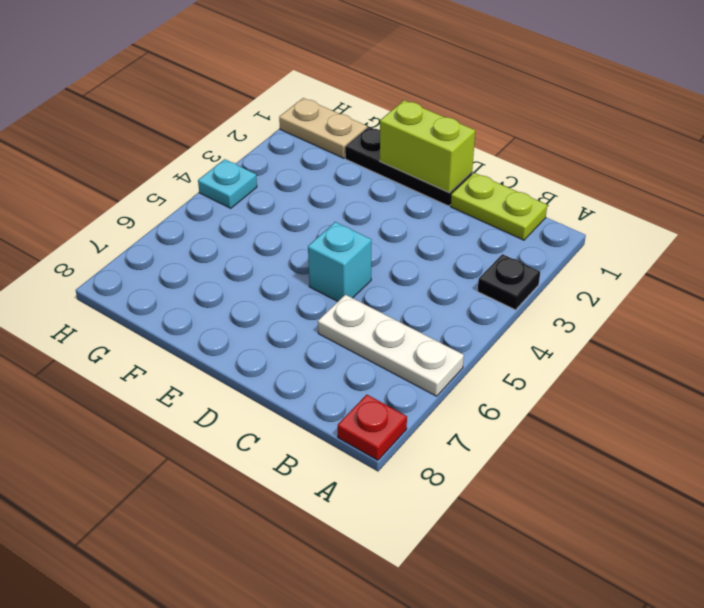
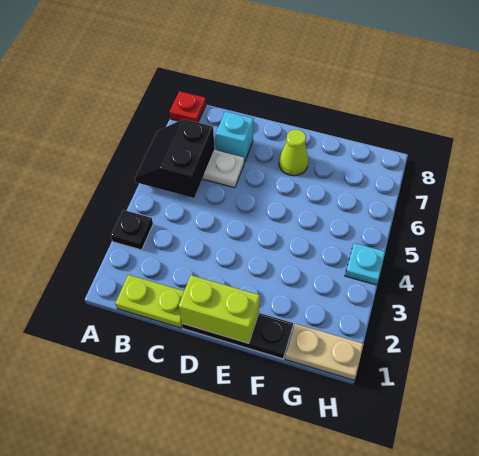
none -> black 2x2 slope [135,119,215,198]
cyan 1x1 brick [308,222,372,301] -> cyan 1x1 brick moved to [216,111,254,163]
none -> lime 1x1 cone [279,130,308,176]

